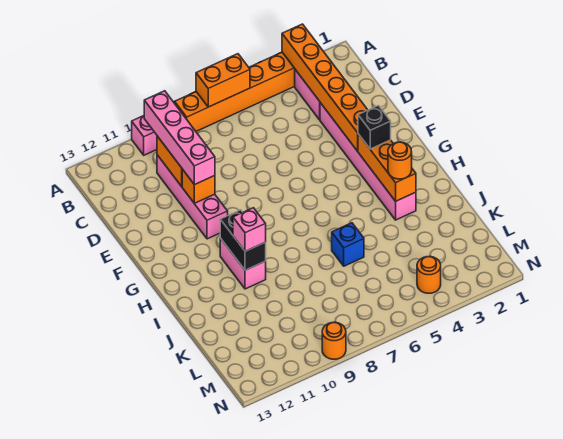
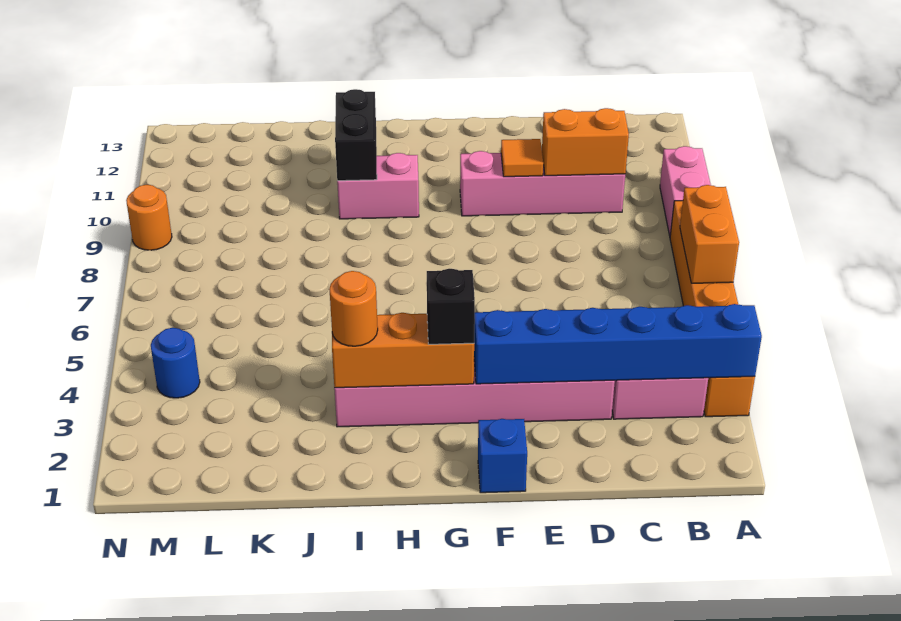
orange 1x6 brick [282,24,367,151] -> blue 1x6 brick [474,304,762,384]
pink 1x4 brick [144,91,215,185] -> none
orange 1x1 brick [182,169,215,203] -> orange 1x1 tile [501,139,543,177]
black 1x2 brick [220,210,266,270] -> black 1x2 brick turned to [335,89,377,181]
pink 1x1 brick [233,208,266,251] -> none
blue 1x1 brick [332,223,364,266] -> blue 1x1 brick moved to [478,419,527,493]
orange 1x1 round brick [417,256,441,293] -> blue 1x1 round brick [151,328,200,398]

